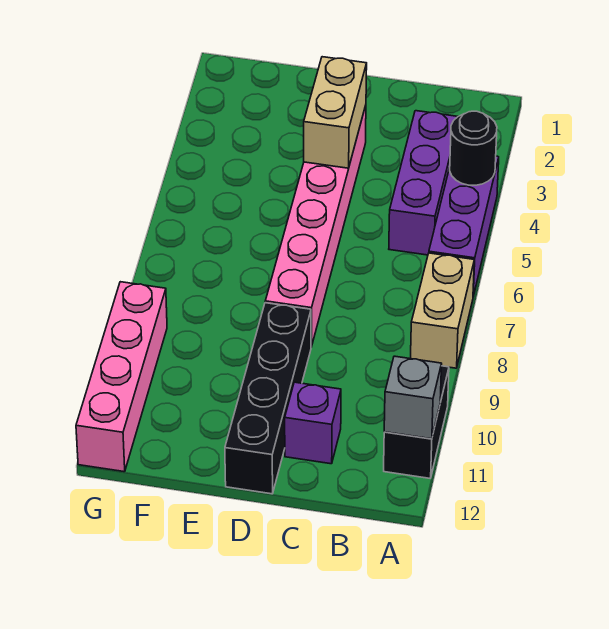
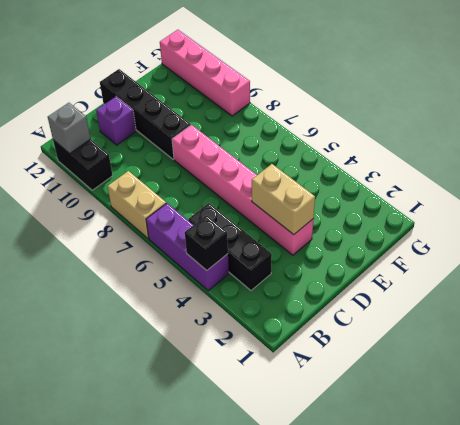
black 1x1 round brick [450,111,497,185] -> black 1x1 brick [185,215,228,270]
purple 1x3 brick [389,111,458,255] -> black 1x3 brick [188,203,272,290]

